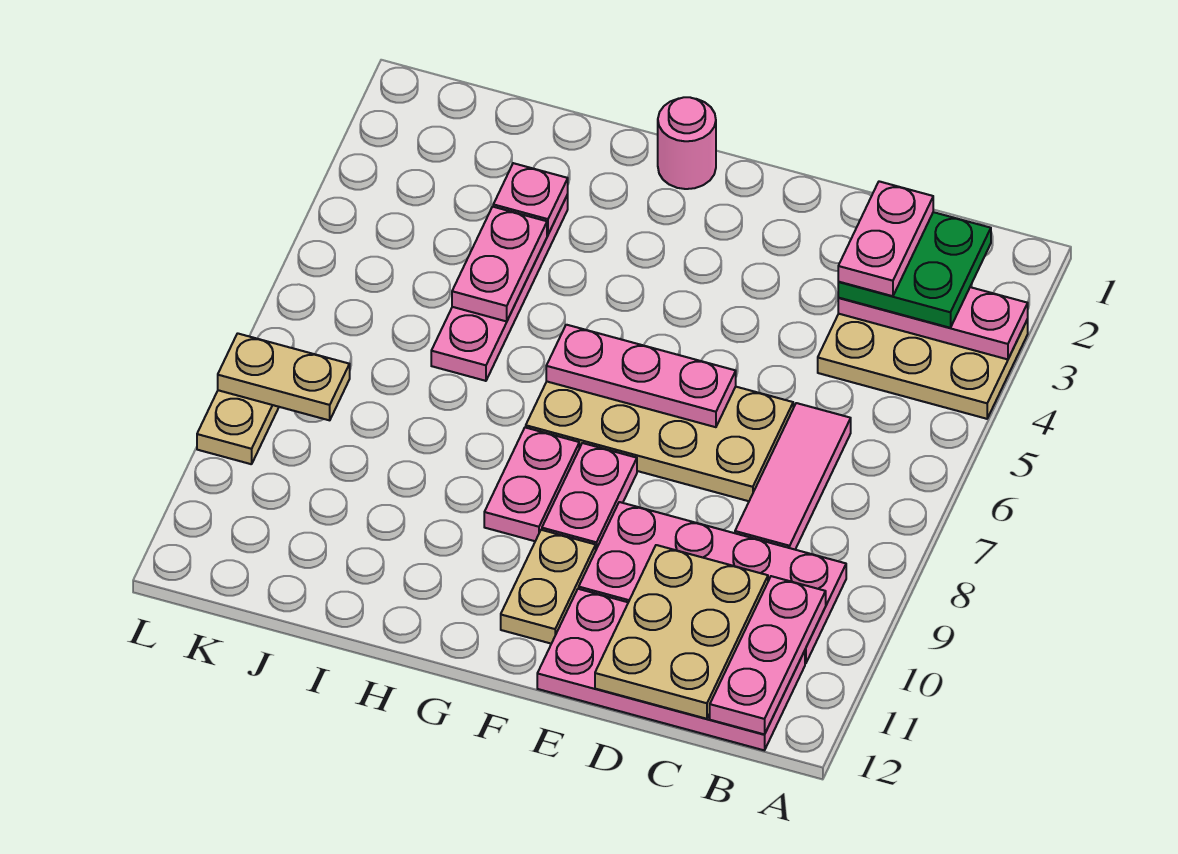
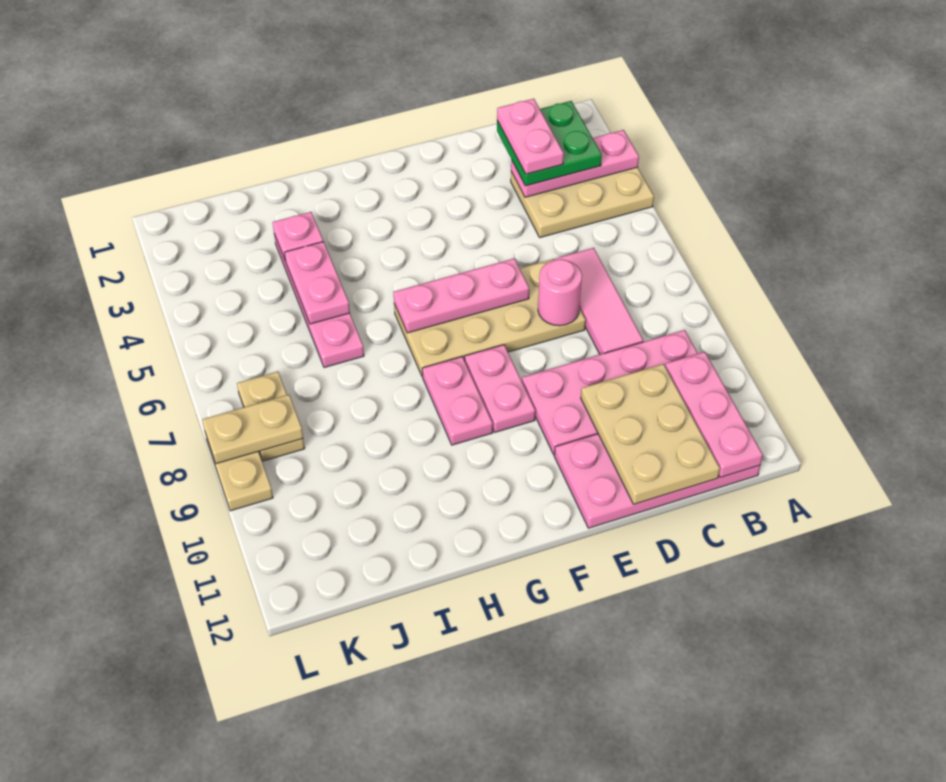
tan 1x2 plate [501,530,596,644] -> tan 1x2 plate moved to [237,372,305,461]
pink 1x1 round brick [658,97,716,189] -> pink 1x1 round brick moved to [538,259,582,326]

